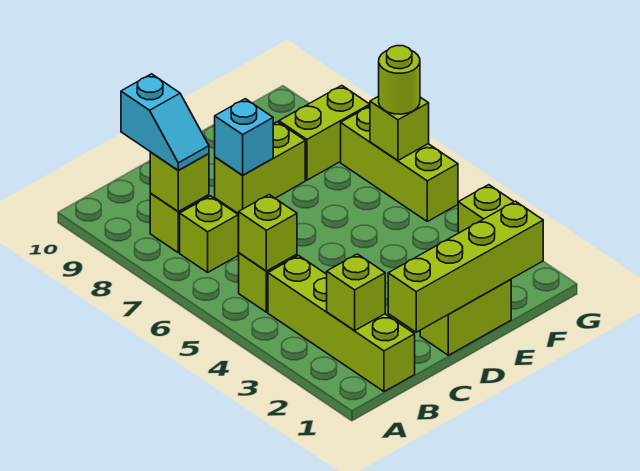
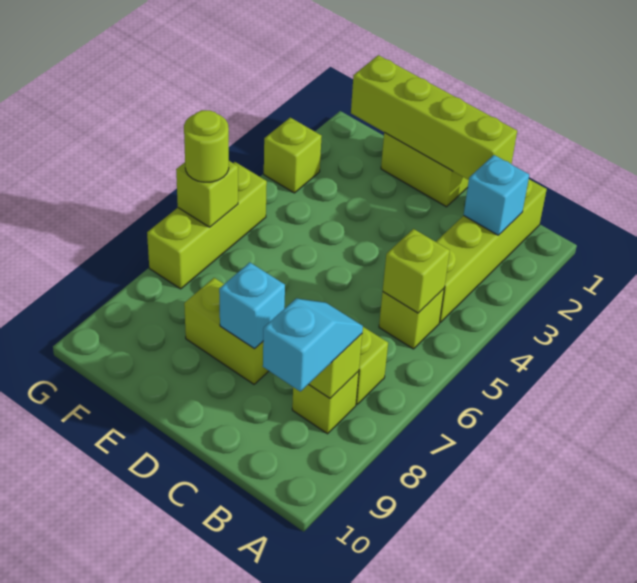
lime 1x1 brick [327,254,385,330] -> cyan 1x1 brick [464,155,529,235]
lime 1x2 brick [279,85,370,180] -> none

